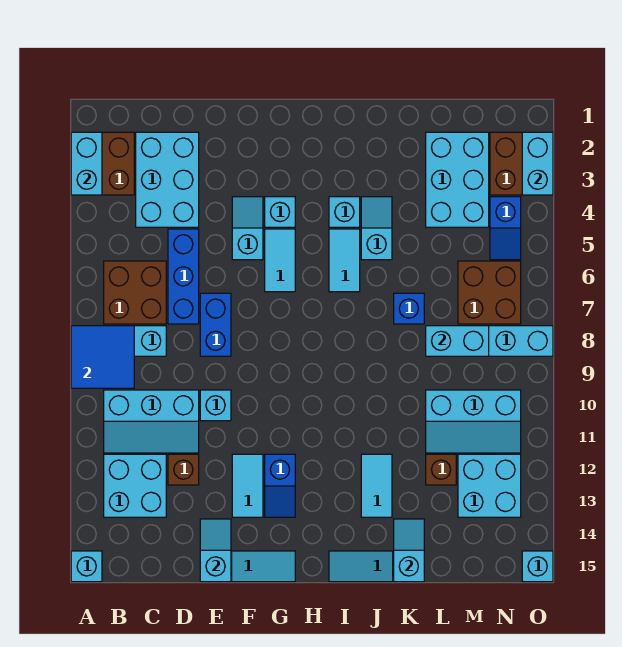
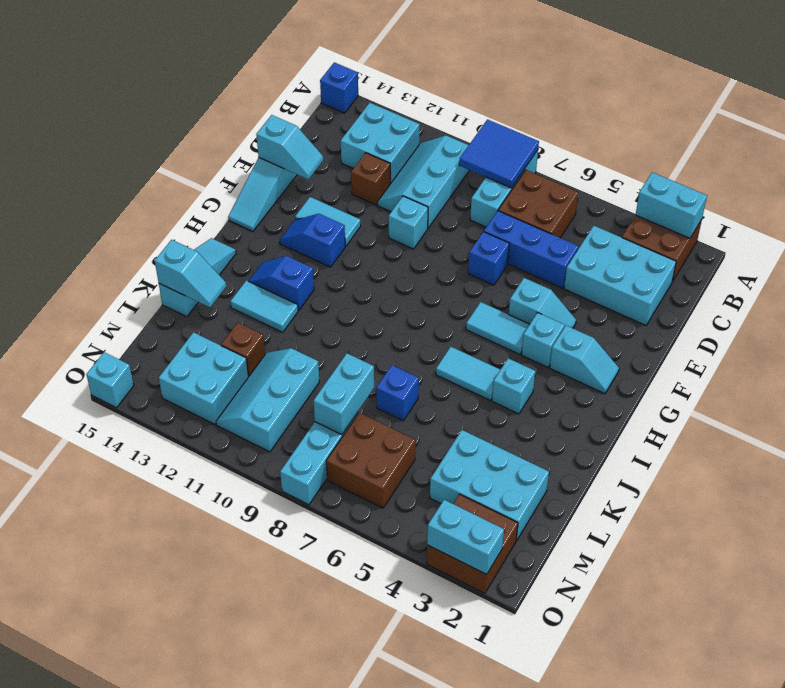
cyan 1x1 brick [71,551,102,582] -> blue 1x1 brick [320,62,358,113]
blue 1x2 brick [200,293,231,356] -> blue 1x1 brick [468,232,509,285]
cyan 1x2 slope [361,197,392,260] -> cyan 1x2 slope moved to [550,326,619,394]
blue 1x2 slope [490,197,521,260] -> blue 1x2 slope moved to [249,256,314,310]

